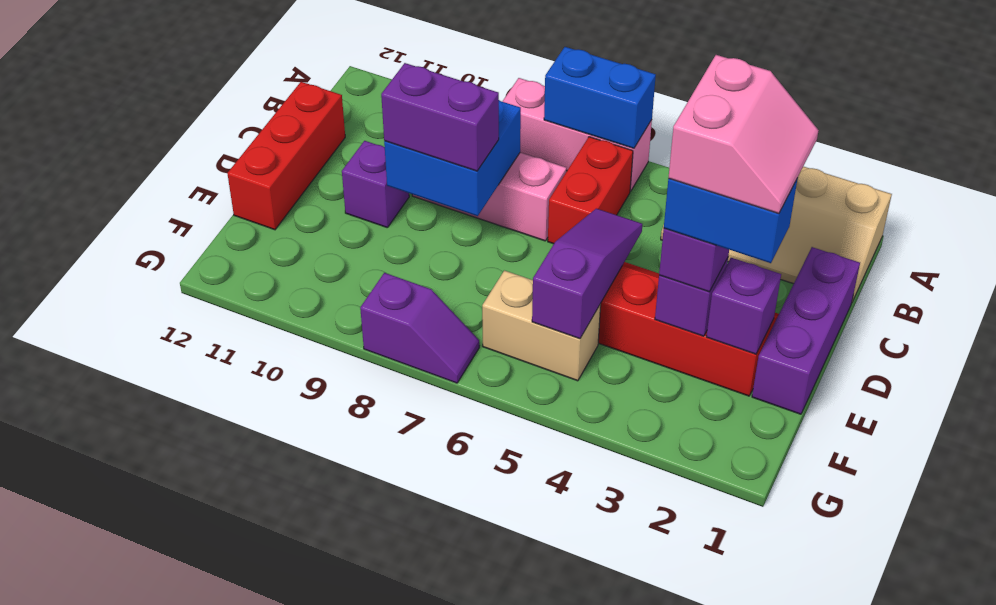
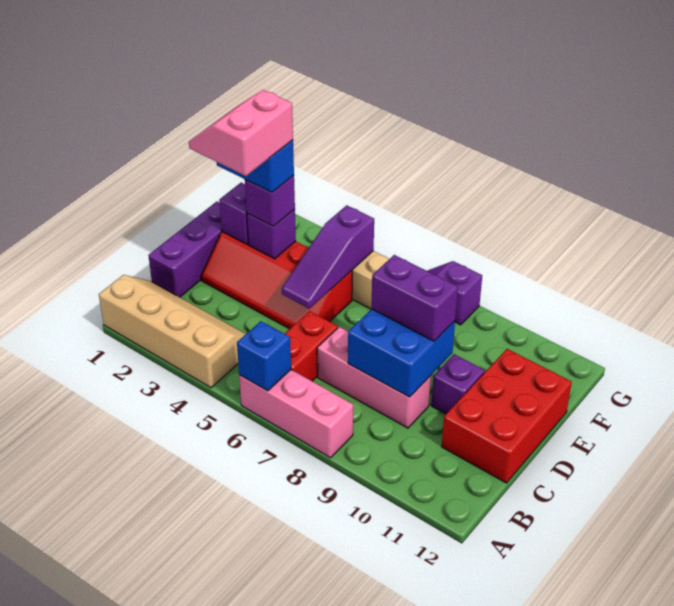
blue 1x2 brick [544,47,656,148] -> blue 1x1 brick [237,321,291,391]
red 1x3 brick [227,82,345,230] -> red 2x3 brick [442,349,572,483]

